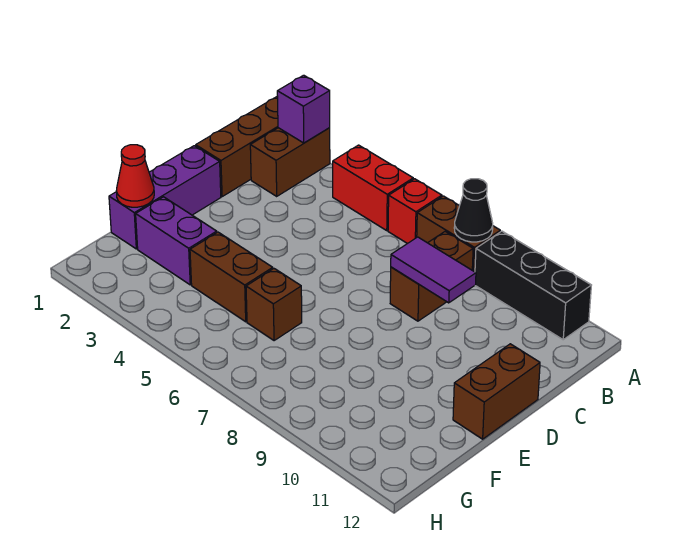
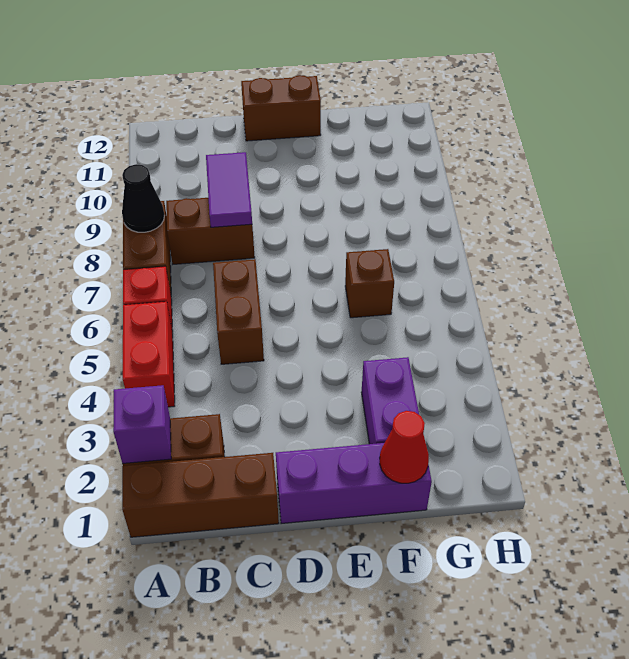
black 1x3 brick [475,231,591,340] -> none
brown 1x2 brick [190,232,273,322] -> brown 1x2 brick moved to [213,259,264,364]

